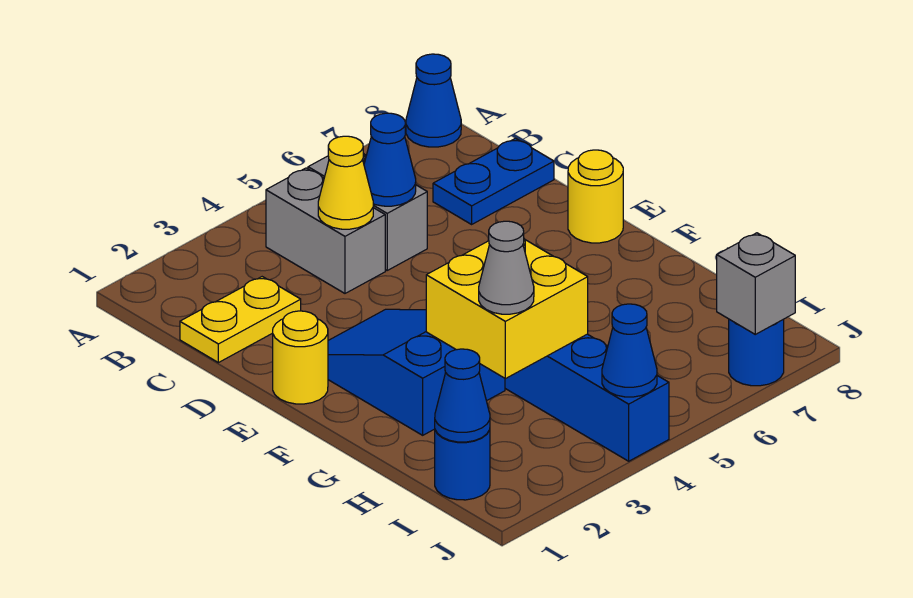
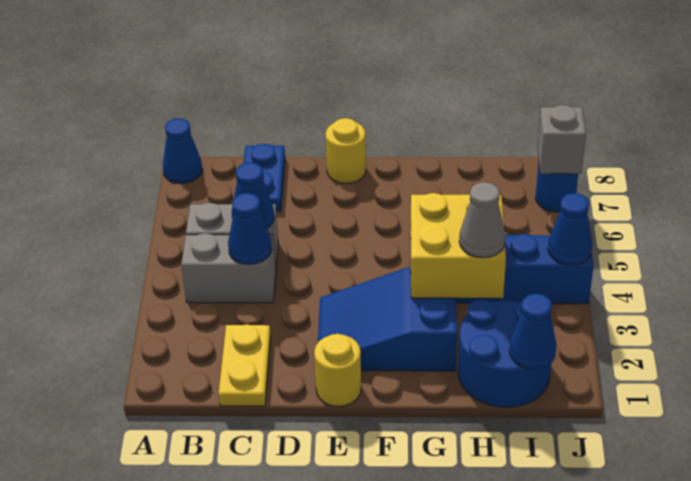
yellow 1x1 cone [318,136,373,229] -> blue 1x1 cone [228,193,272,264]
blue 1x1 round brick [435,430,490,500] -> blue 2x2 round brick [458,299,551,407]

